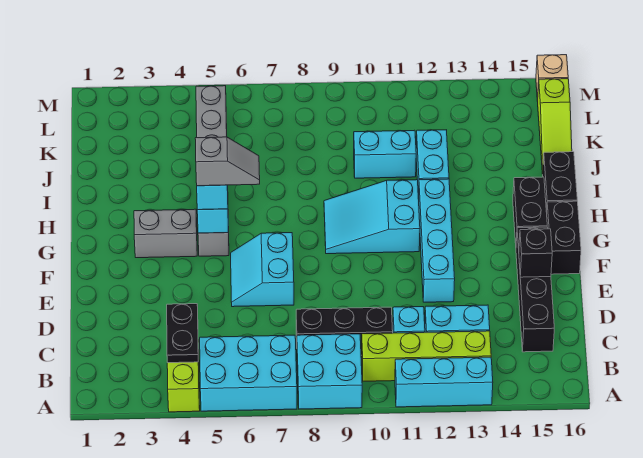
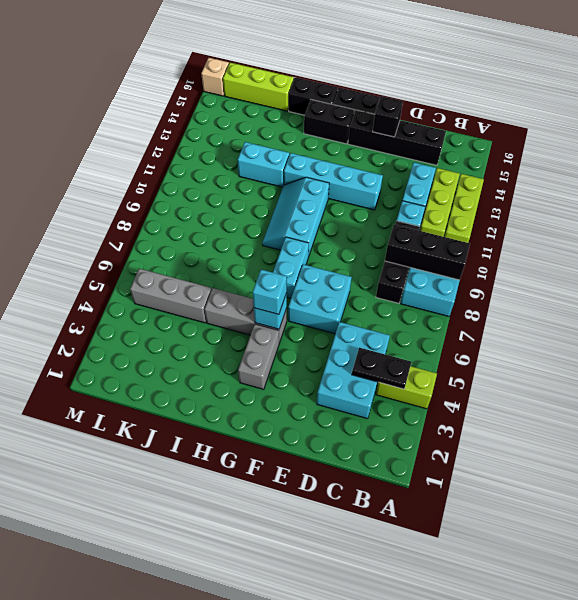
cyan 2x3 brick [200,335,297,411] -> cyan 2x3 brick moved to [317,322,390,419]
none -> black 1x3 brick [385,225,470,280]
cyan 1x3 brick [395,357,493,407] -> lime 1x3 brick [445,174,484,243]
lime 1x4 brick [362,331,491,381] -> lime 1x3 brick [420,168,460,237]
cyan 2x2 slope [231,233,294,307] -> cyan 2x2 brick [288,264,352,334]
grey 1x2 slope [195,137,260,186] -> none
cyan 2x3 slope [324,180,420,254] -> cyan 2x3 slope turned to [262,177,329,257]
cyan 1x2 brick [354,130,416,178] -> cyan 1x2 brick moved to [273,237,309,298]
lime 1x3 slope [538,79,572,174] -> lime 1x3 brick [223,63,294,111]

